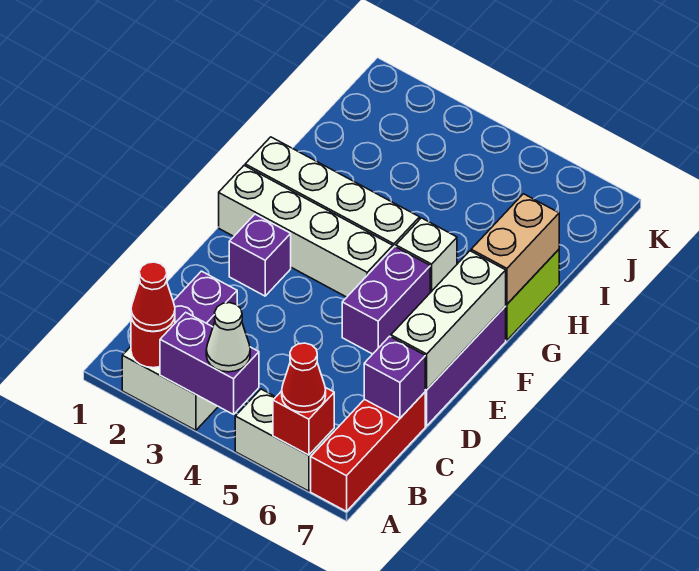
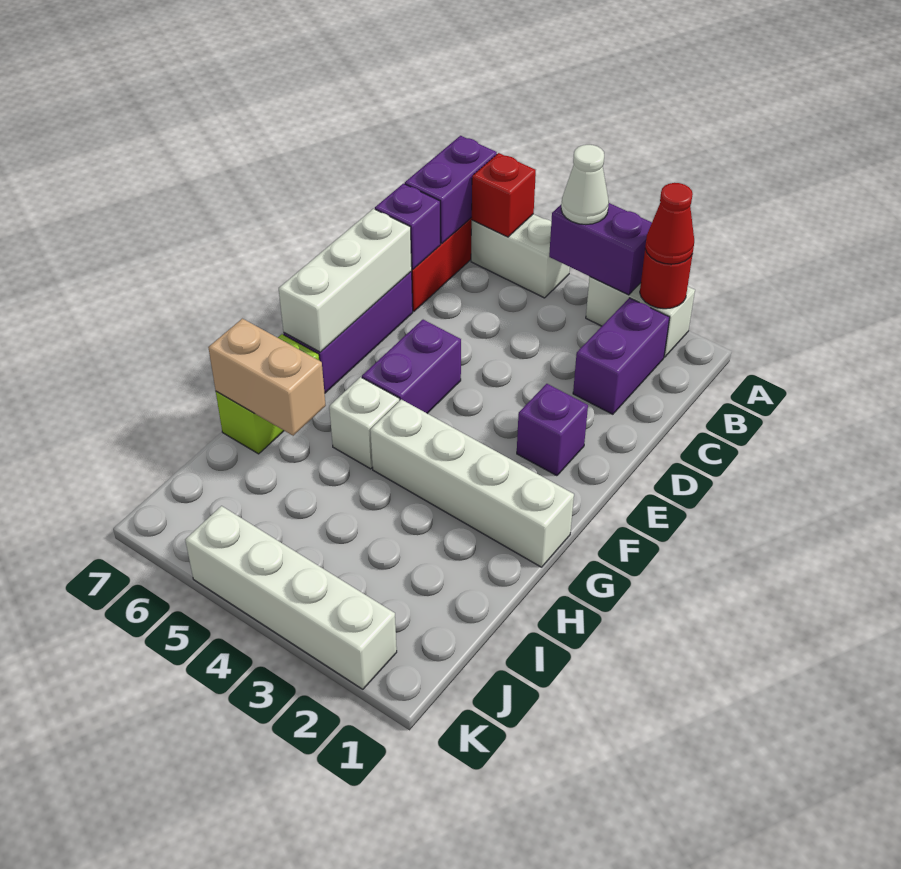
red 1x1 cone [282,343,326,412] -> none
none -> purple 1x2 brick [405,136,497,244]
white 1x4 brick [219,166,393,297] -> white 1x4 brick moved to [185,506,397,689]
tan 1x2 brick [471,194,559,304] -> tan 1x2 brick turned to [208,319,326,436]

